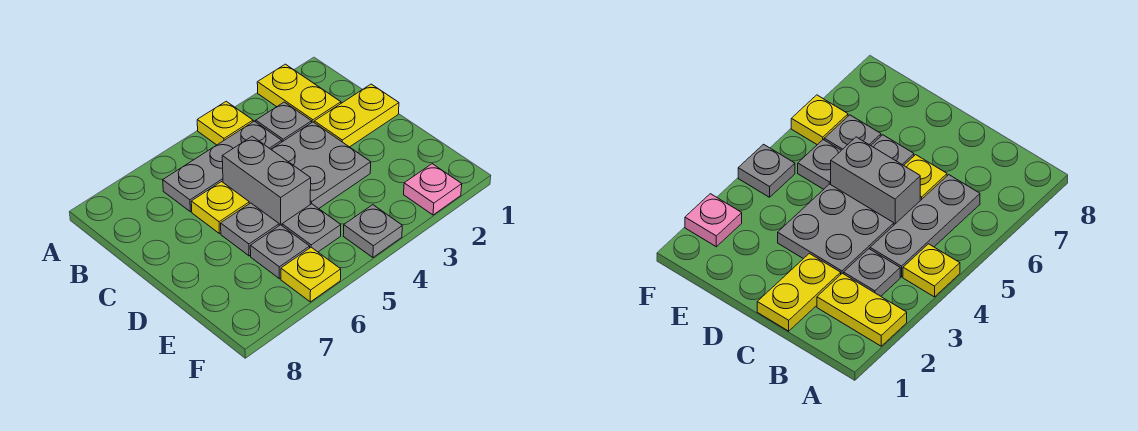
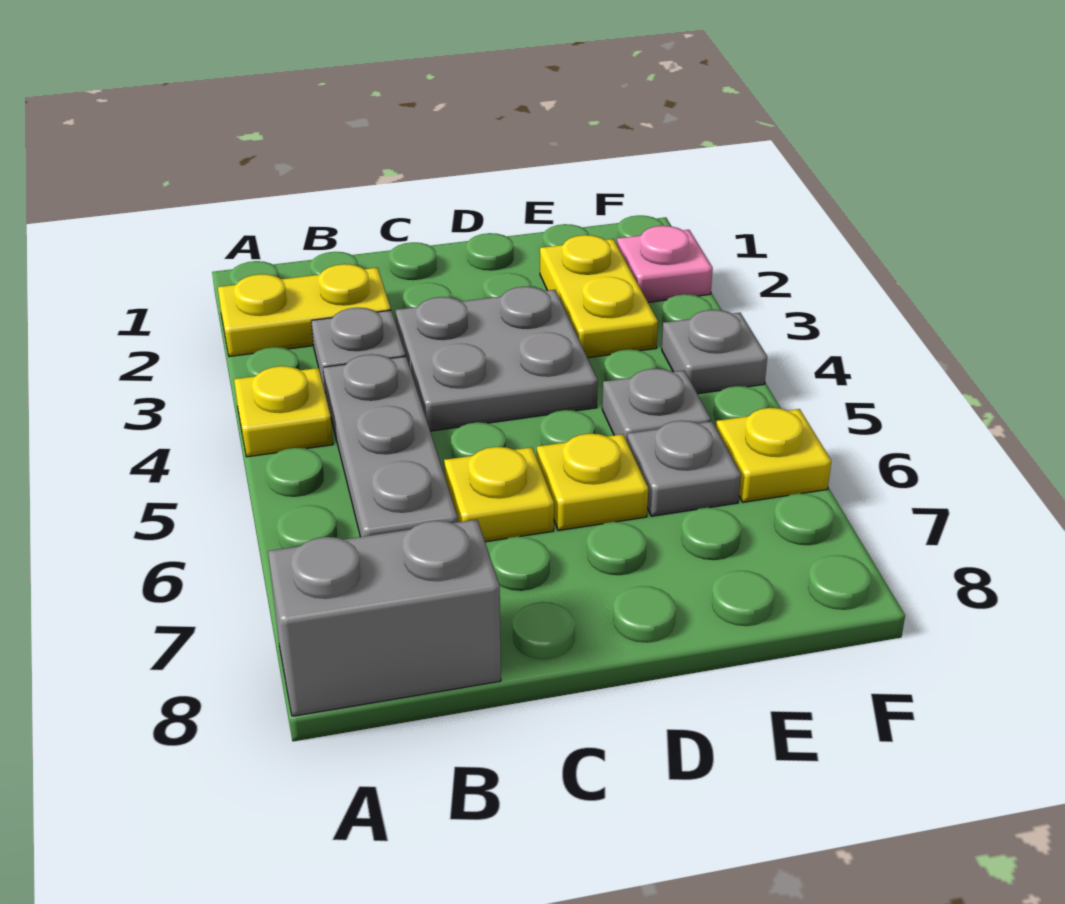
yellow 1x2 plate [314,84,399,147] -> yellow 1x2 plate moved to [540,235,658,358]
grey 1x2 brick [222,136,311,225] -> grey 1x2 brick moved to [268,520,501,716]
grey 1x1 plate [221,203,279,256] -> yellow 1x1 plate [537,434,648,531]

